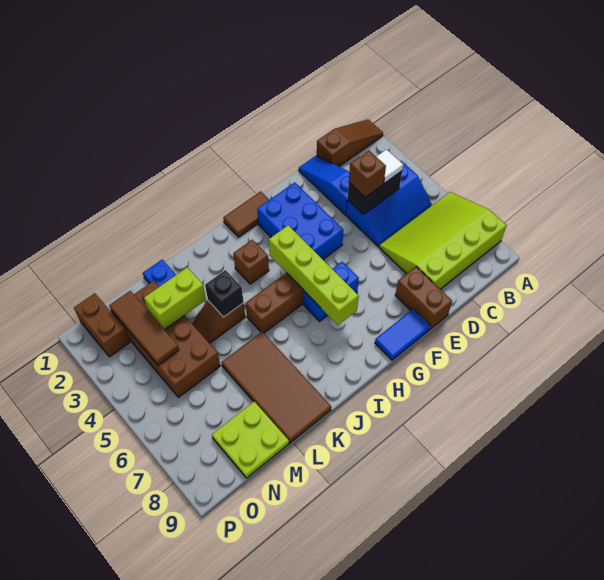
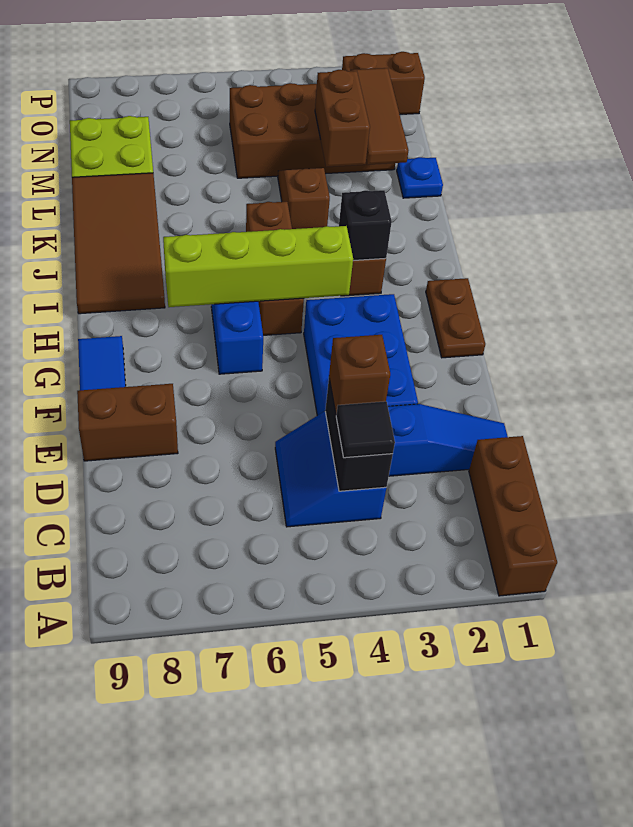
brown 1x3 slope [317,120,383,166] -> brown 1x3 brick [469,436,557,596]
lime 3x4 slope [379,192,507,289] -> none
blue 2x3 slope [346,161,432,247] -> blue 2x2 slope [275,411,386,527]
white 1x1 tile [376,150,403,183] -> black 1x1 tile [336,401,395,458]
blue 2x3 brick [257,182,343,259] -> blue 2x3 brick turned to [304,294,418,416]
brown 1x2 tile [223,191,269,237] -> brown 1x2 plate [426,278,485,358]
black 1x1 brick [205,270,244,317] -> black 1x1 brick moved to [339,190,392,261]
brown 2x4 tile [222,332,331,443] -> brown 2x4 tile turned to [72,173,165,314]
lime 1x2 brick [144,268,206,330] -> brown 1x2 brick [315,70,370,167]
brown 1x3 tile [109,291,179,365] -> brown 1x3 tile turned to [350,68,408,165]

